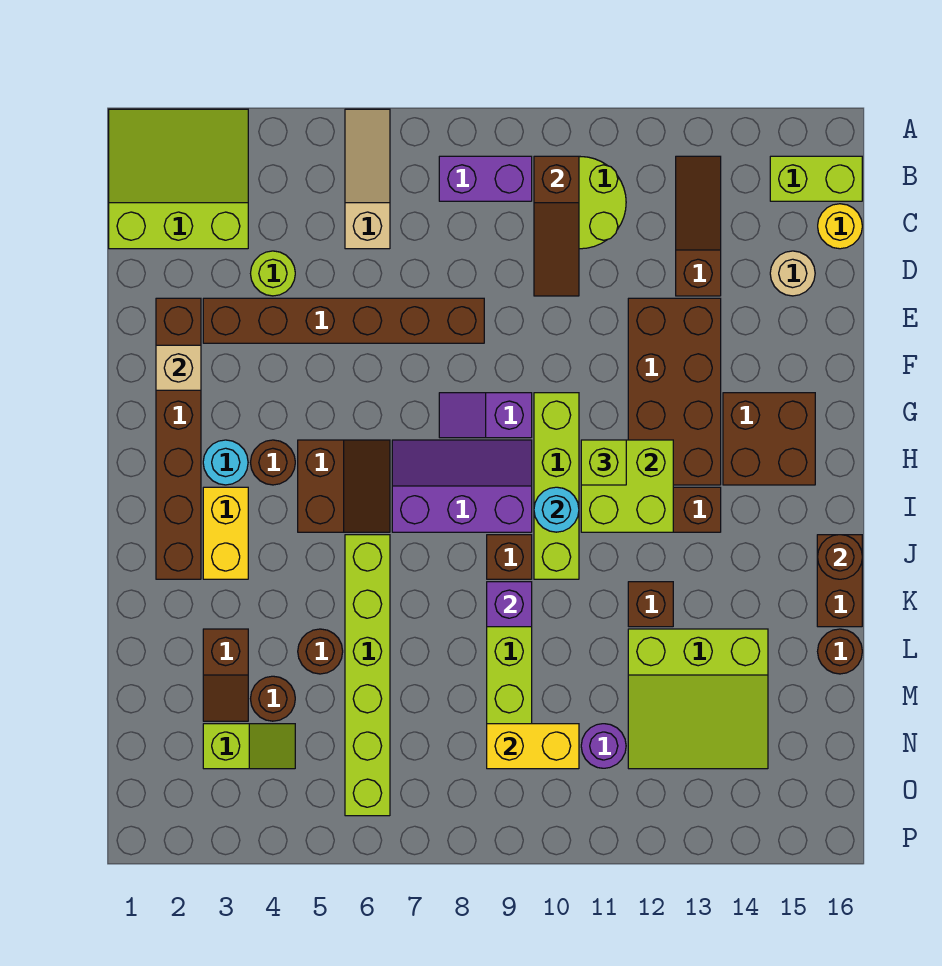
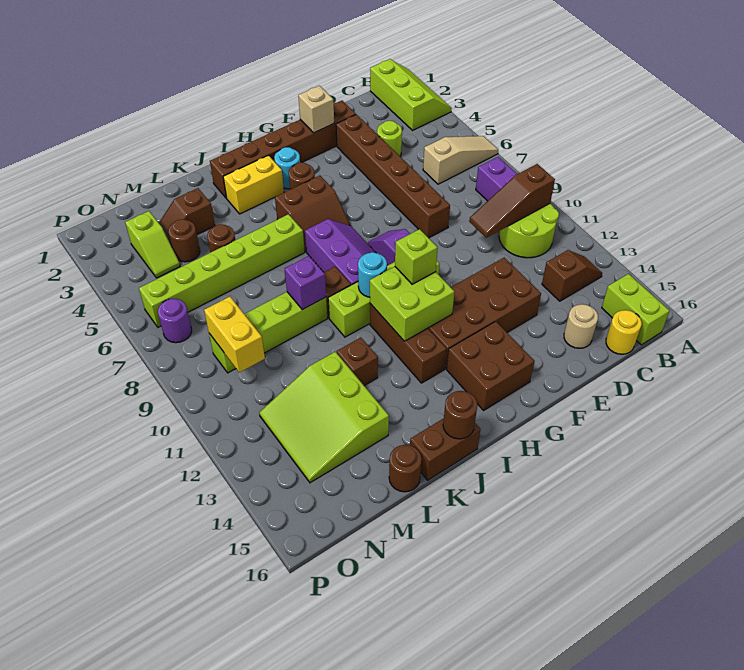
lime 3x3 slope [109,109,248,249] -> lime 2x3 slope [370,59,451,130]
brown 1x3 slope [676,156,721,296] -> brown 1x2 slope [542,250,602,301]
purple 1x1 round brick [581,724,626,768] -> purple 1x1 round brick moved to [158,299,192,343]

